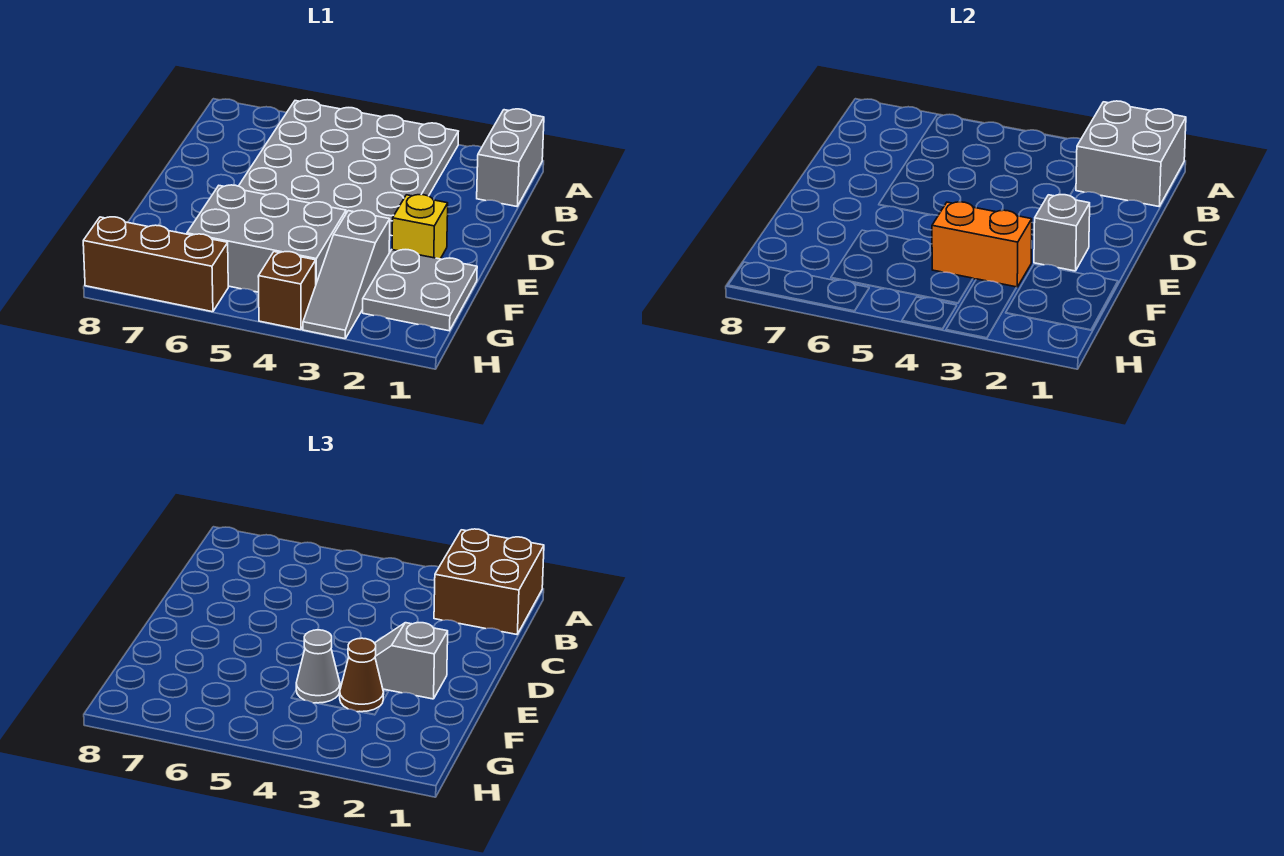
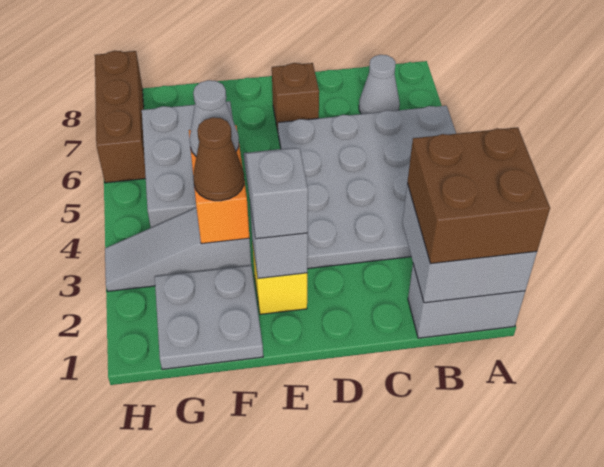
none -> grey 1x1 cone [359,55,400,114]
brown 1x1 brick [258,252,316,330] -> brown 1x1 brick moved to [272,63,319,131]

